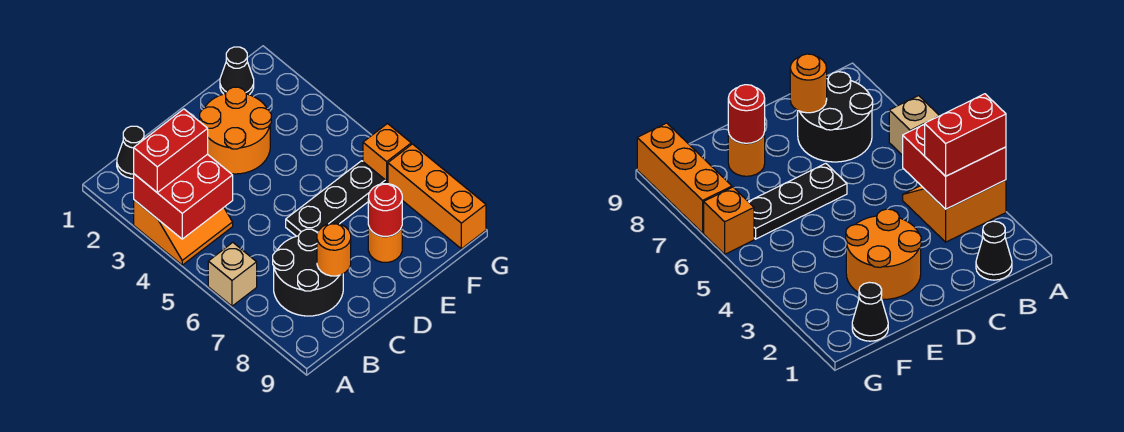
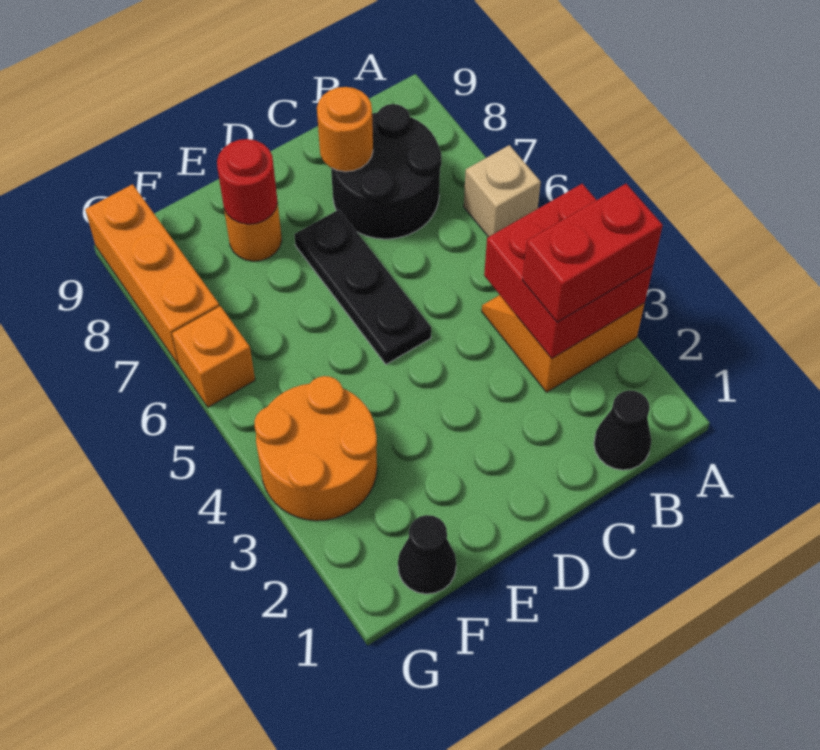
orange 2x2 round brick [200,87,271,174] -> orange 2x2 round brick moved to [254,376,377,521]
black 1x3 plate [286,161,385,236] -> black 1x3 plate turned to [294,210,431,364]

